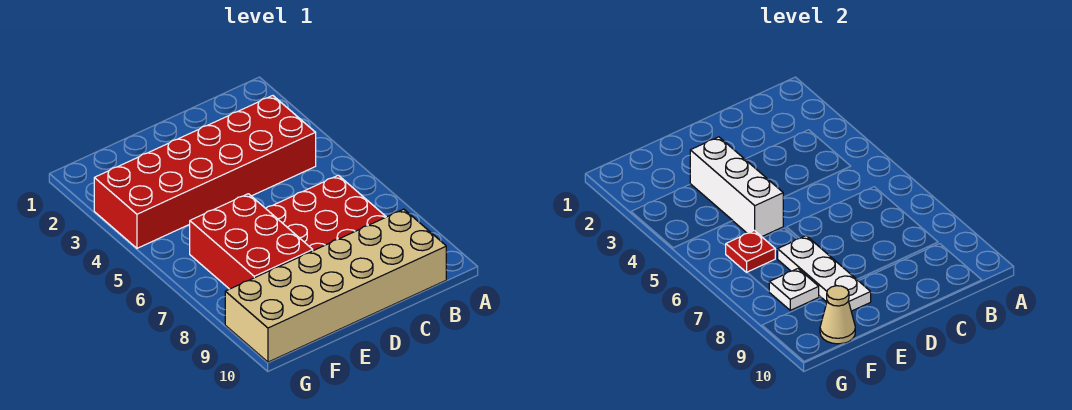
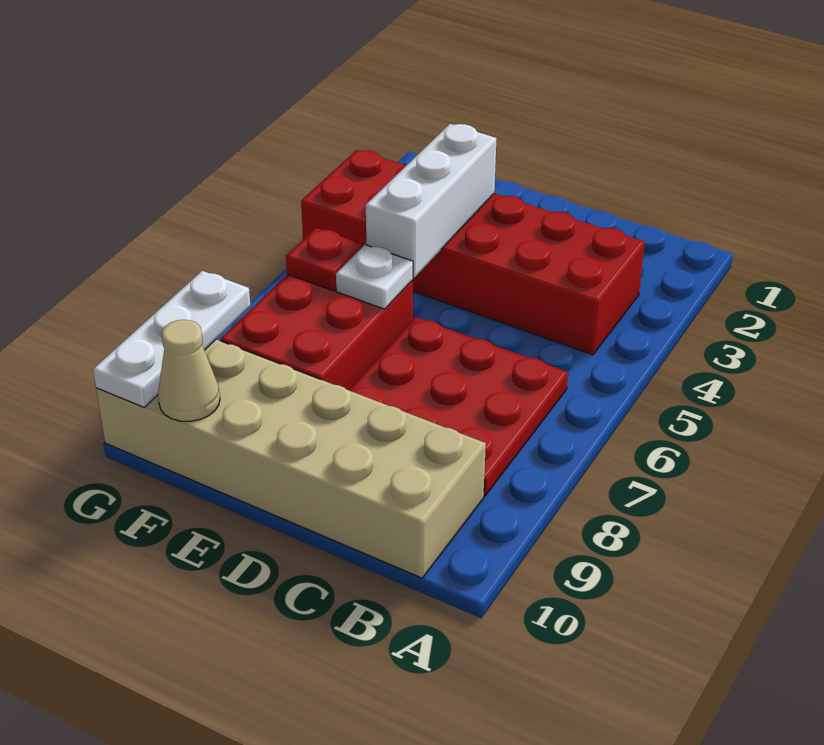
white 1x3 plate [778,236,871,311] -> white 1x3 plate moved to [93,271,250,407]
white 1x1 plate [769,269,819,310] -> white 1x1 plate moved to [336,245,413,309]

